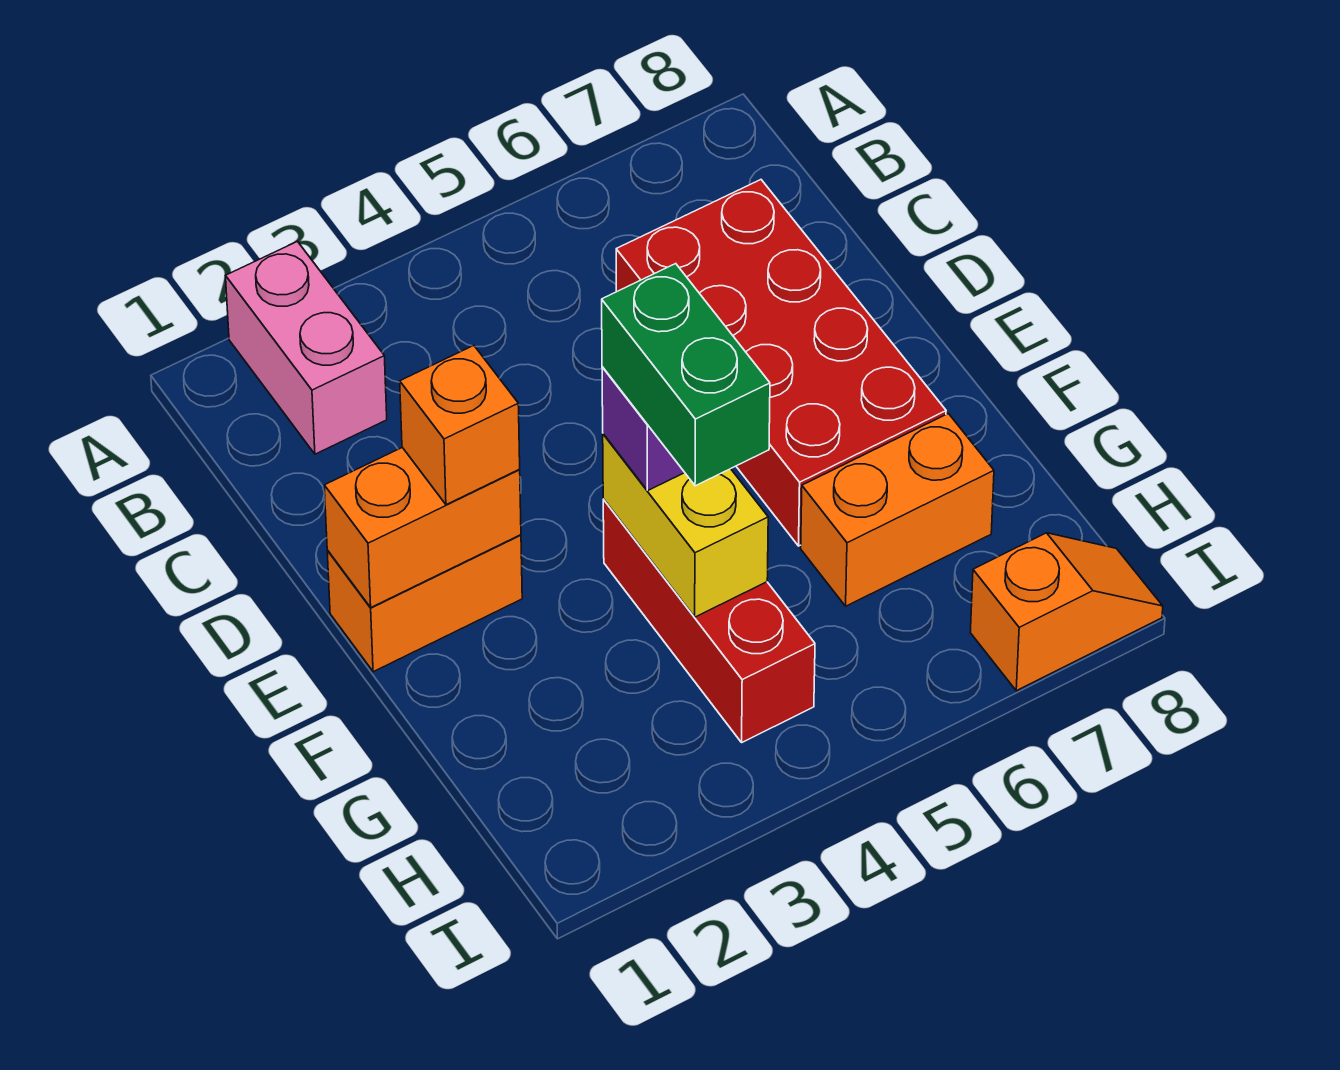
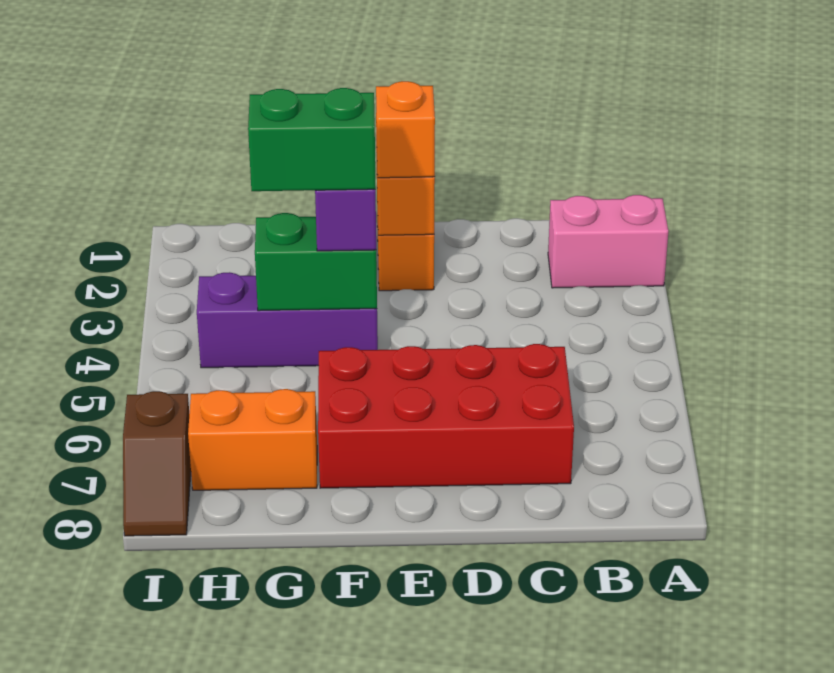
red 1x3 brick [603,499,815,742] -> purple 1x3 brick [197,272,378,368]
yellow 1x2 brick [603,434,768,617] -> green 1x2 brick [255,213,377,311]
orange 1x2 brick [801,414,994,606] -> orange 1x2 brick turned to [188,389,317,490]
orange 1x2 slope [970,533,1163,691] -> brown 1x2 slope [123,391,191,536]

